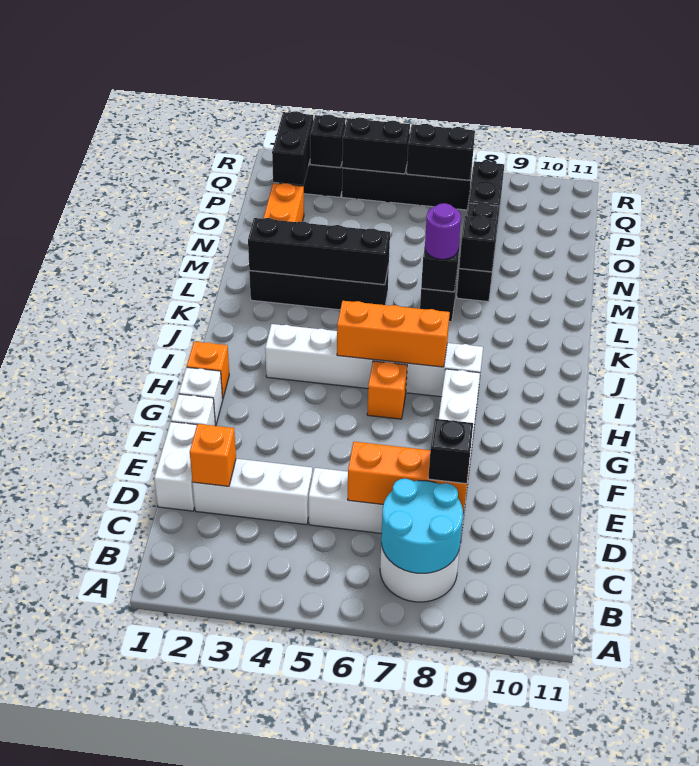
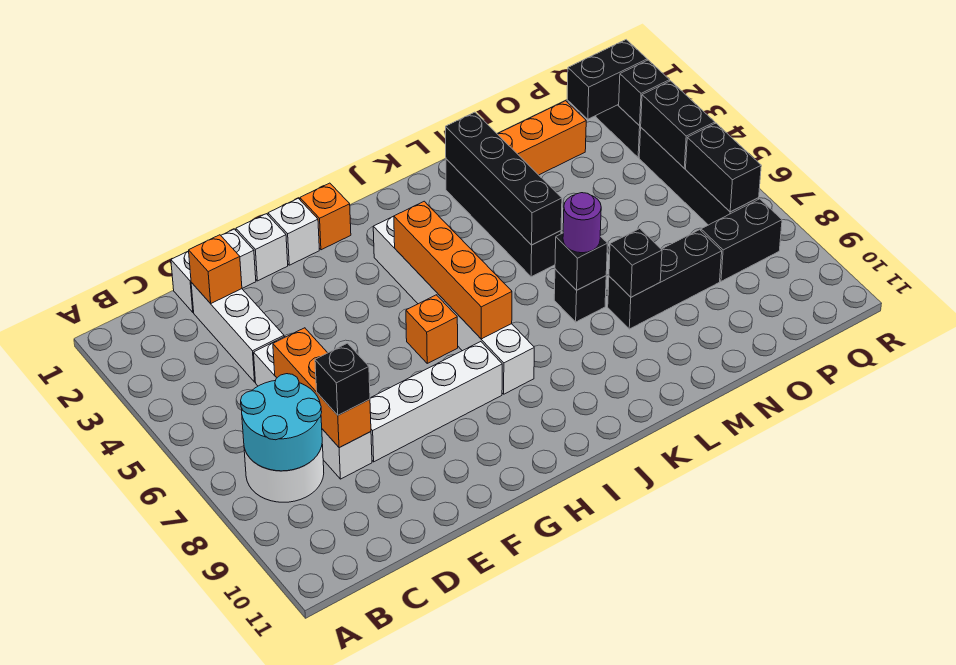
orange 1x3 brick [337,301,450,367] -> orange 1x4 brick [394,201,512,339]

